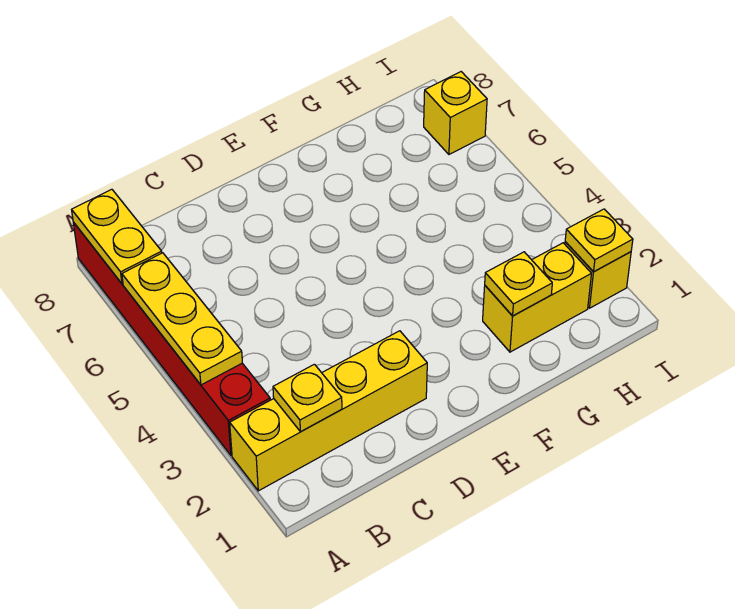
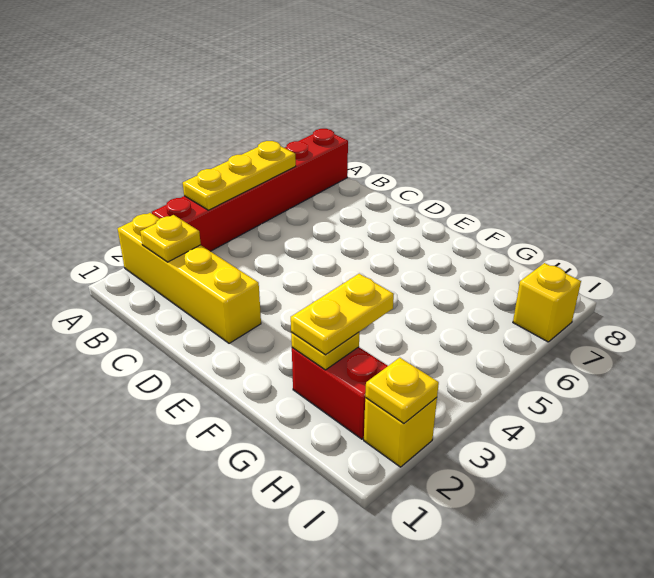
yellow 1x2 plate [72,189,162,284] -> yellow 1x2 plate moved to [291,274,394,355]
yellow 1x2 brick [483,243,591,352] -> red 1x2 brick [292,347,388,439]

